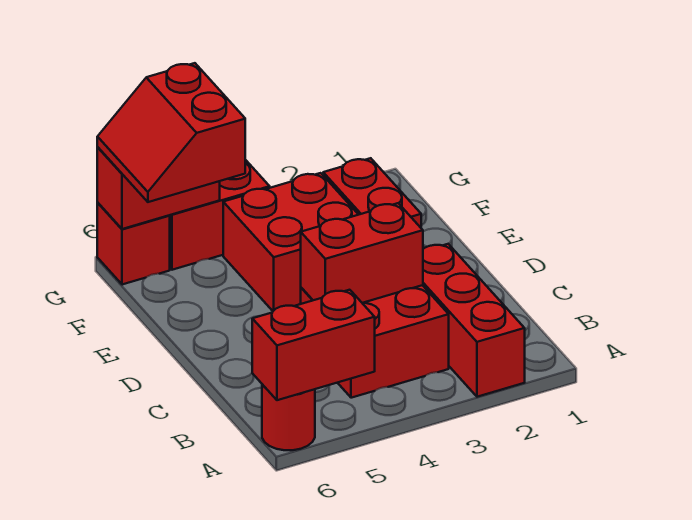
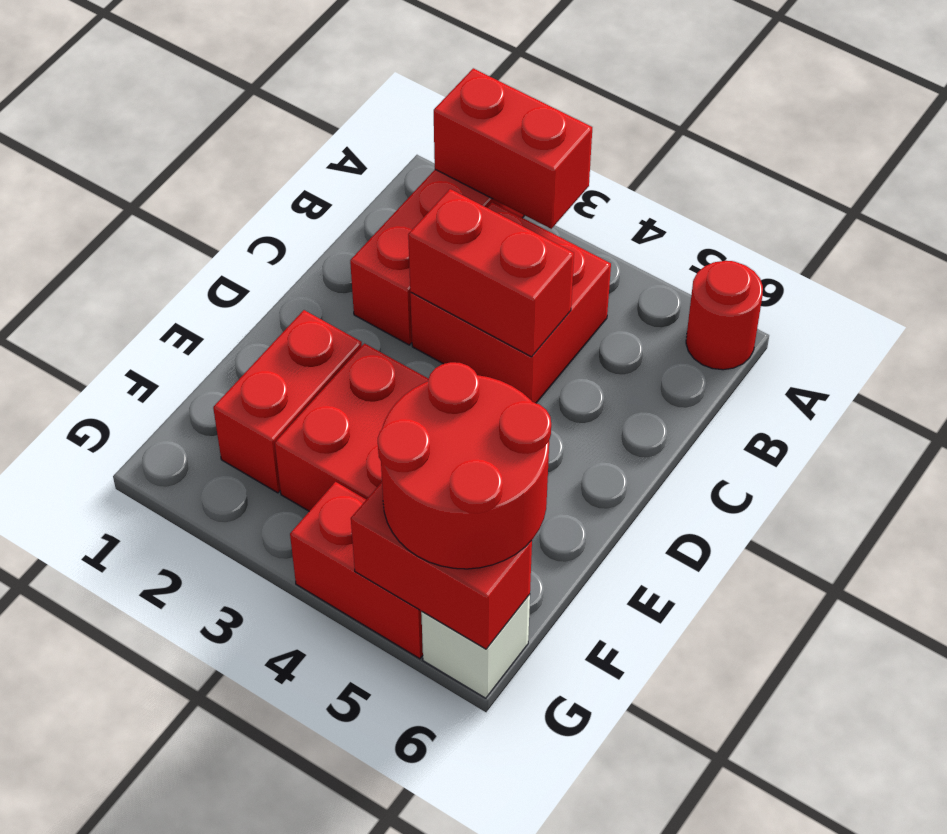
red 1x2 brick [252,290,375,400] -> red 1x2 brick moved to [434,68,592,229]
red 2x2 slope [97,63,245,202] -> red 2x2 round brick [378,362,551,569]
red 1x1 brick [97,203,170,285] -> white 1x1 brick [421,594,530,698]

